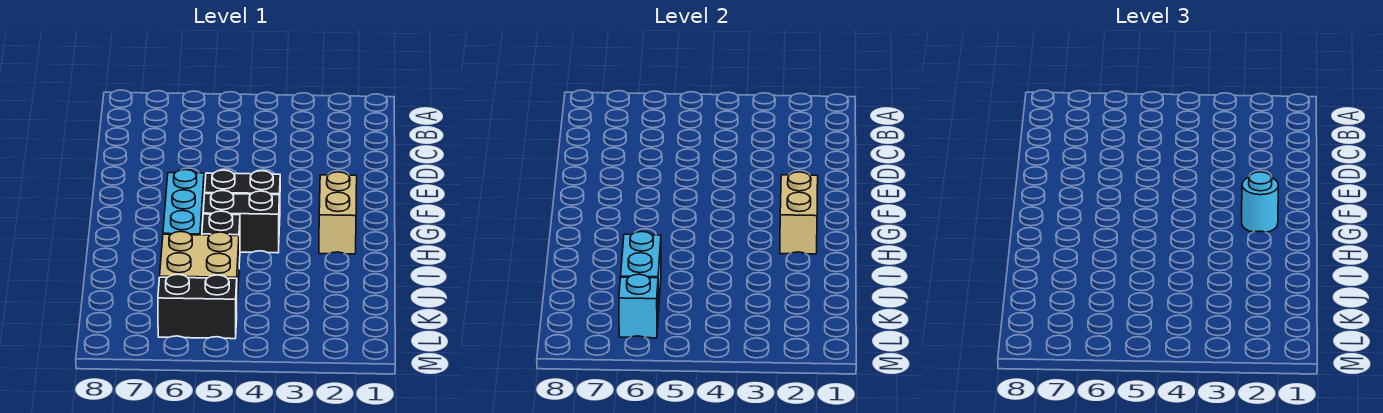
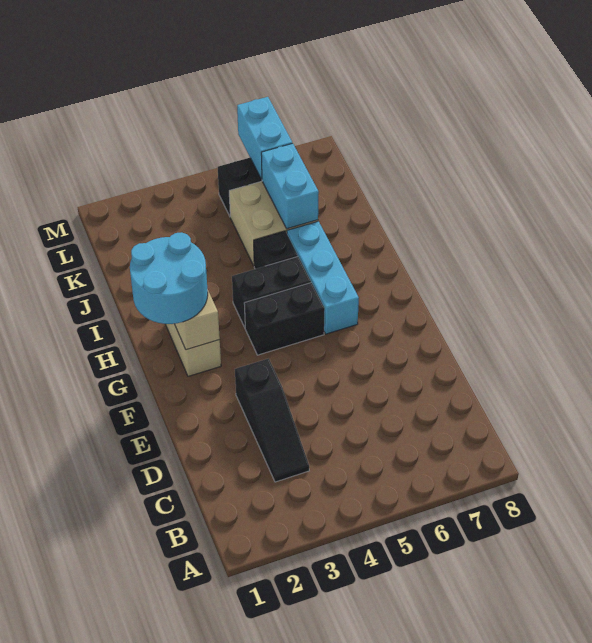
none -> black 1x3 slope [235,358,309,482]
cyan 1x1 round brick [1242,172,1278,232] -> cyan 2x2 round brick [130,232,208,324]
cyan 1x1 brick [619,274,658,338] -> cyan 1x2 brick [237,97,292,179]

